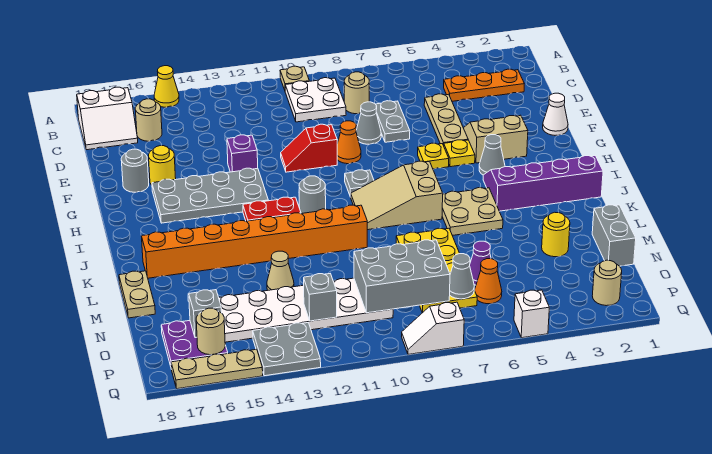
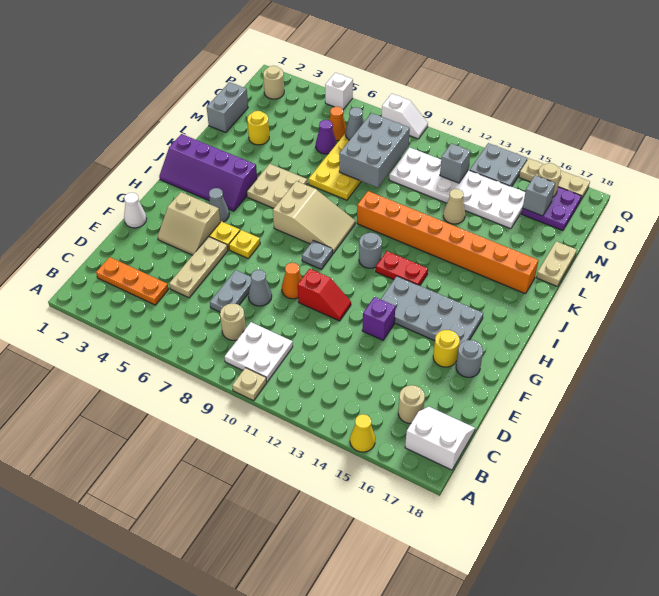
grey 2x3 brick [354,240,450,313] -> grey 2x3 brick turned to [339,113,410,188]

